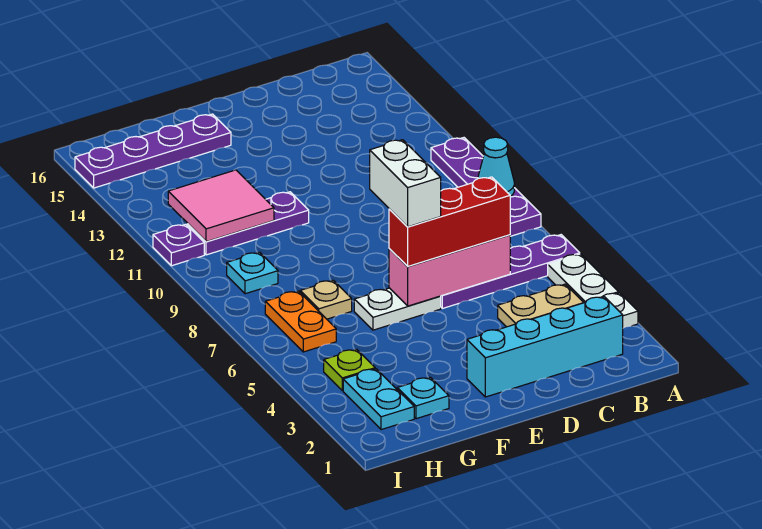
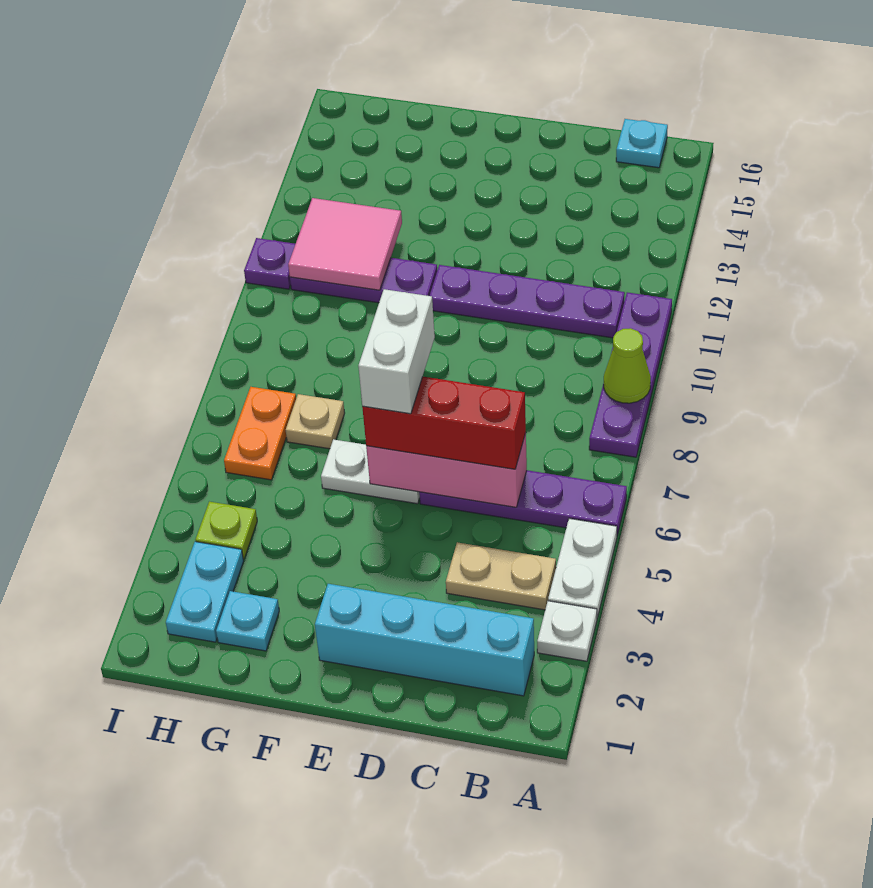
cyan 1x1 cone [478,137,514,197] -> lime 1x1 cone [604,328,651,403]
purple 1x4 plate [75,114,231,188] -> purple 1x4 plate moved to [430,265,625,338]
cyan 1x1 plate [227,252,278,294] -> cyan 1x1 plate moved to [616,119,668,168]

